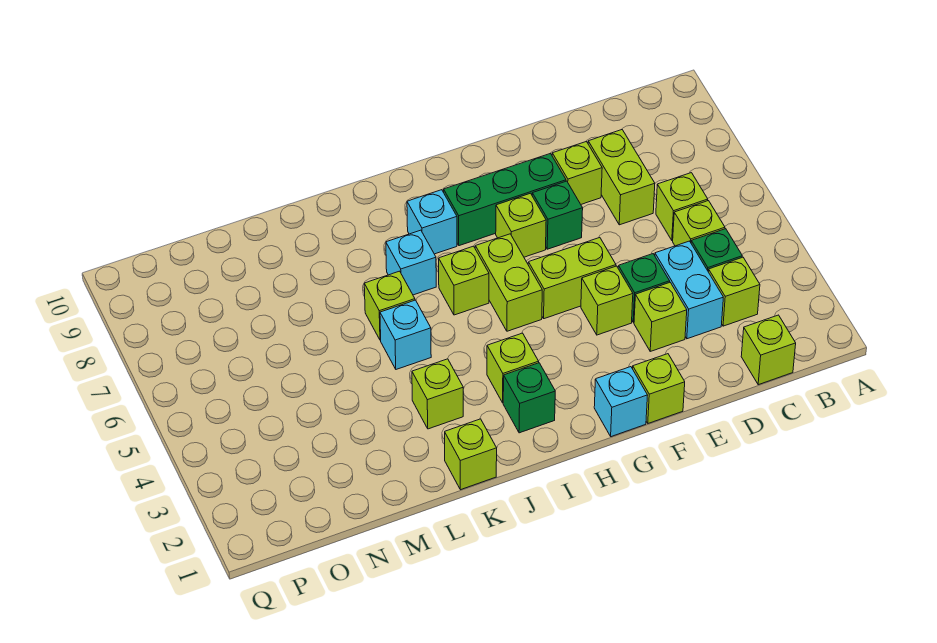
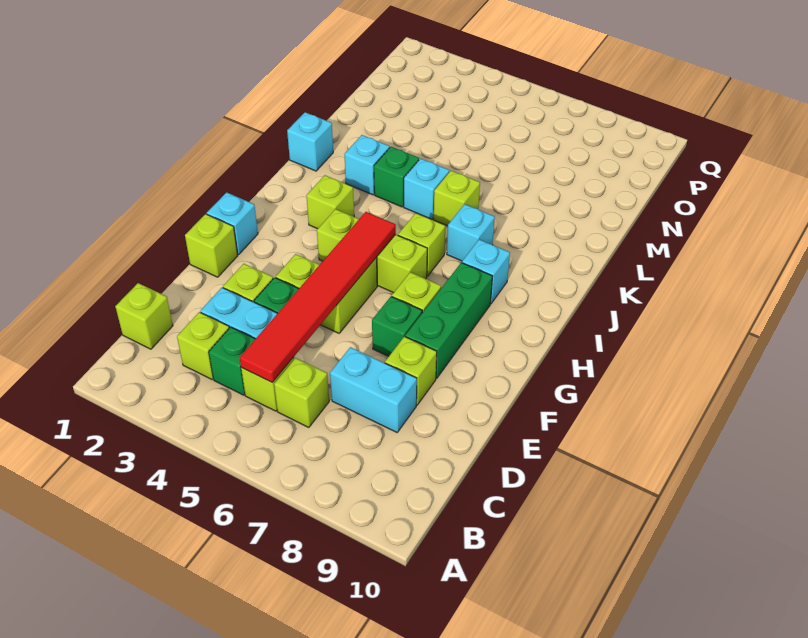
none -> red 1x6 tile [240,212,396,382]
lime 1x2 brick [588,130,655,225] -> cyan 1x2 brick [330,347,417,432]
lime 1x2 brick [475,234,542,331] -> lime 1x3 brick [317,209,427,293]
green 1x1 brick [503,363,555,433] -> green 1x1 brick moved to [374,147,419,207]
lime 1x1 brick [445,419,497,490] -> cyan 1x1 brick [287,112,333,171]
lime 1x1 brick [412,359,463,429] -> cyan 1x1 brick [344,135,390,195]

